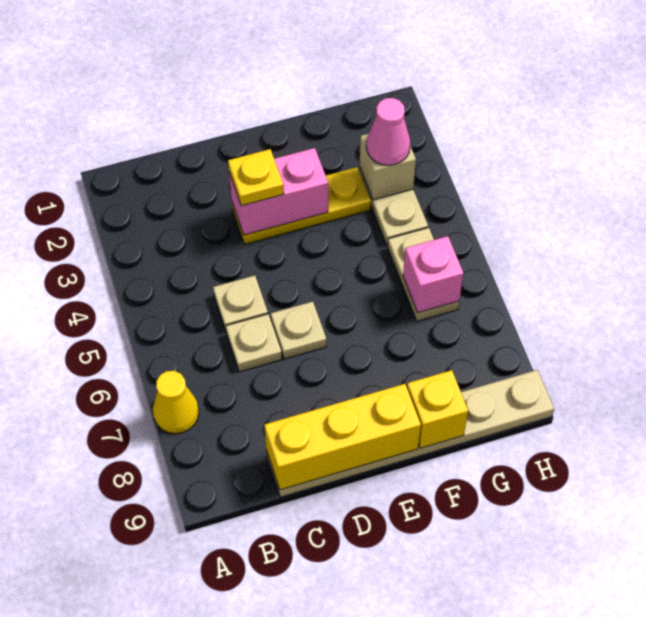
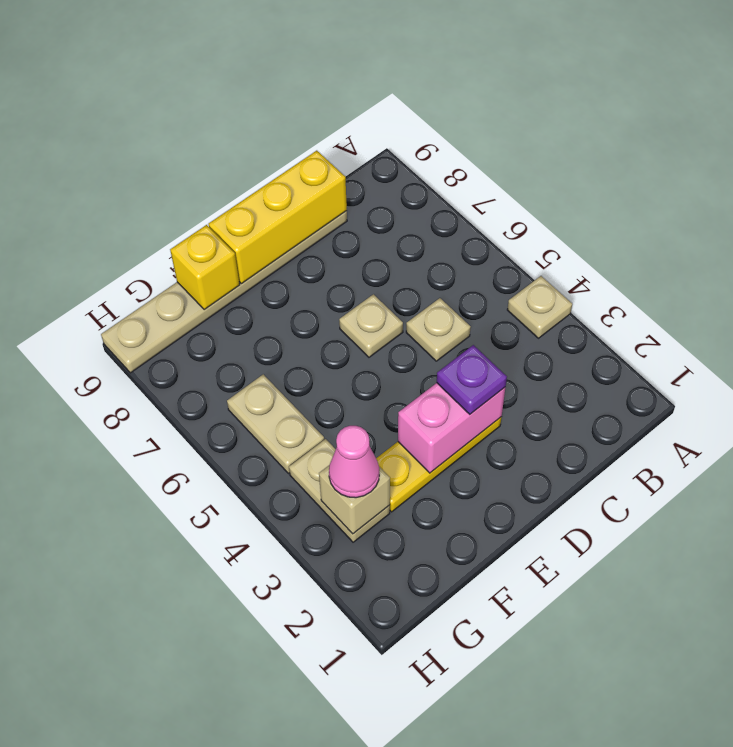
yellow 1x1 cone [153,371,199,434] -> none
tan 1x1 plate [226,314,282,372] -> tan 1x1 plate moved to [507,276,572,338]
yellow 1x1 plate [228,149,284,206] -> purple 1x1 plate [437,345,507,414]
pink 1x1 brick [403,236,464,313] -> none

